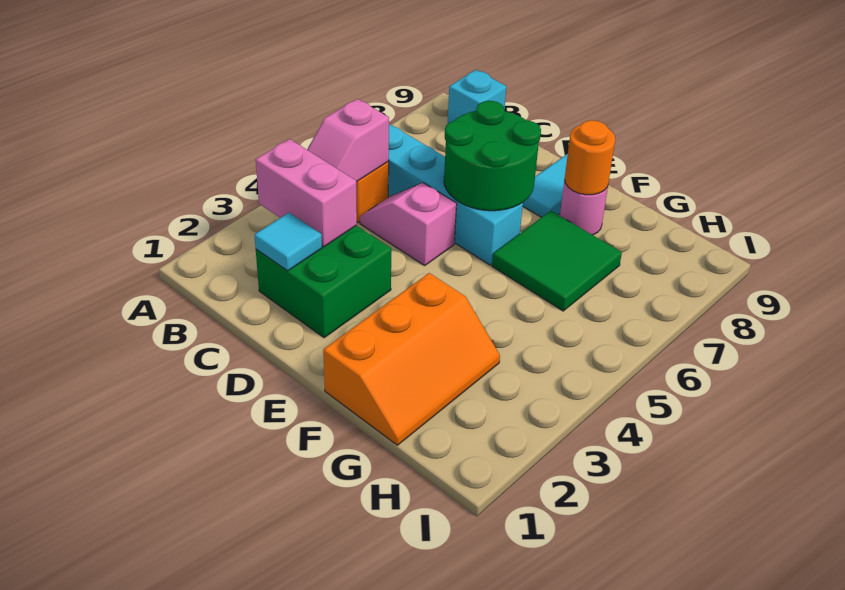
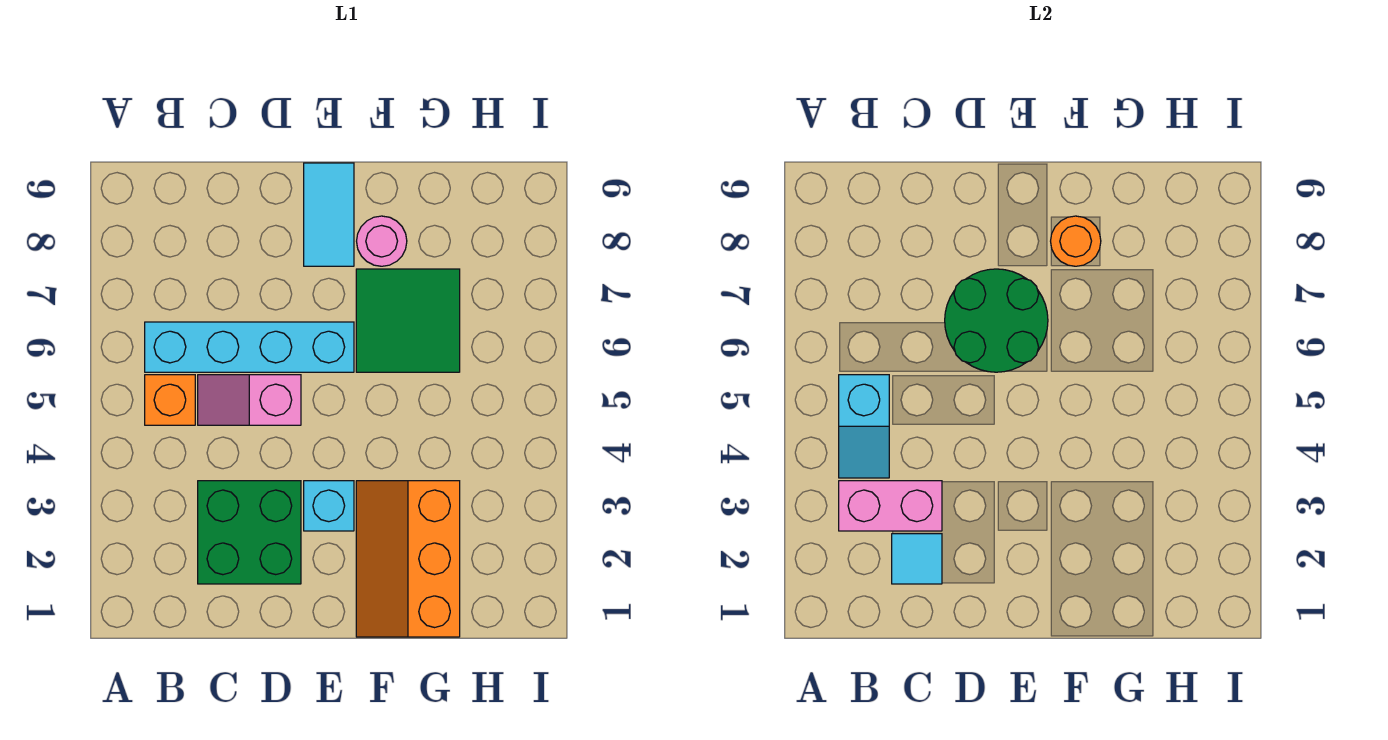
pink 1x2 slope [307,99,389,182] -> cyan 1x2 slope [839,375,889,478]
cyan 1x1 brick [448,70,506,123] -> cyan 1x1 brick moved to [304,481,354,531]
orange 2x3 slope [323,273,500,445] -> orange 2x3 slope turned to [356,481,460,637]

